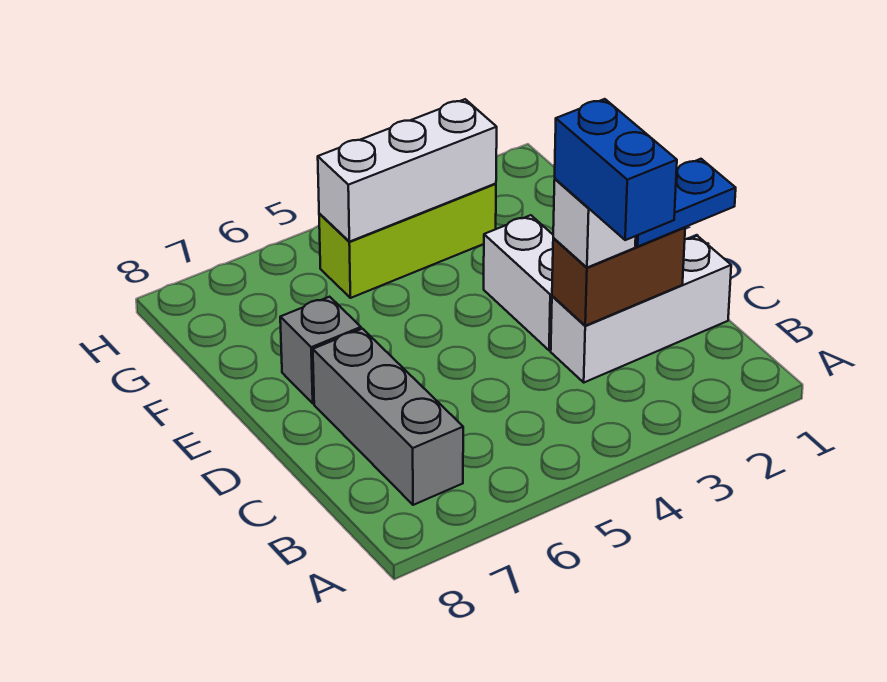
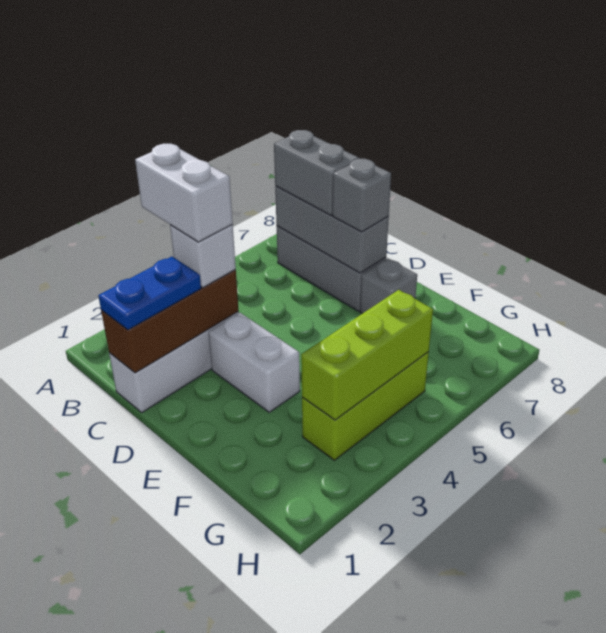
blue 1x2 brick [555,99,677,240] -> white 1x2 brick [135,144,233,242]
none -> grey 1x3 brick [275,186,389,273]
none -> grey 1x2 brick [274,130,359,215]
brown 1x2 brick [552,227,685,326] -> brown 1x3 brick [101,270,239,373]
none -> grey 1x1 brick [332,159,391,232]
white 1x3 brick [318,99,497,242] -> lime 1x3 brick [301,290,433,420]

